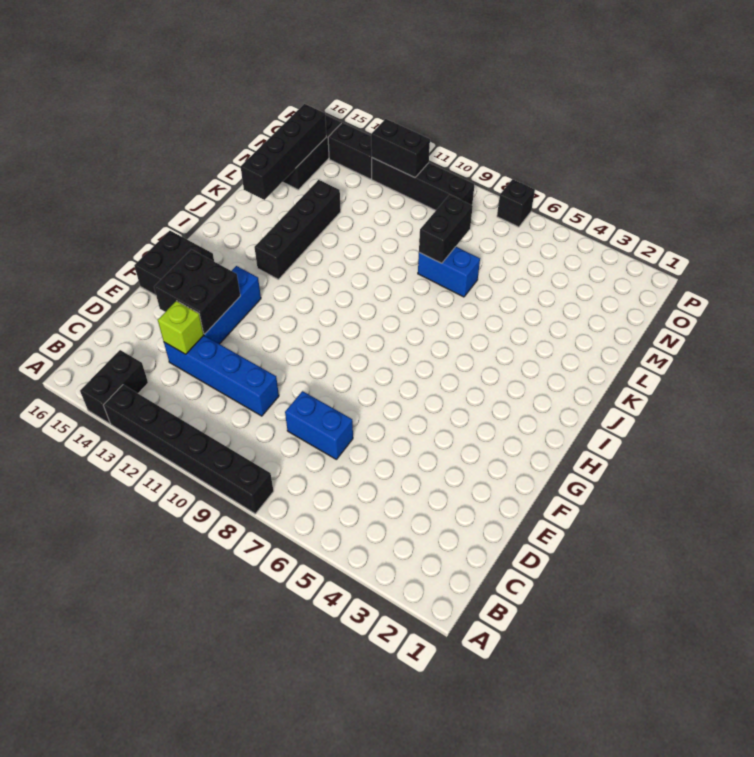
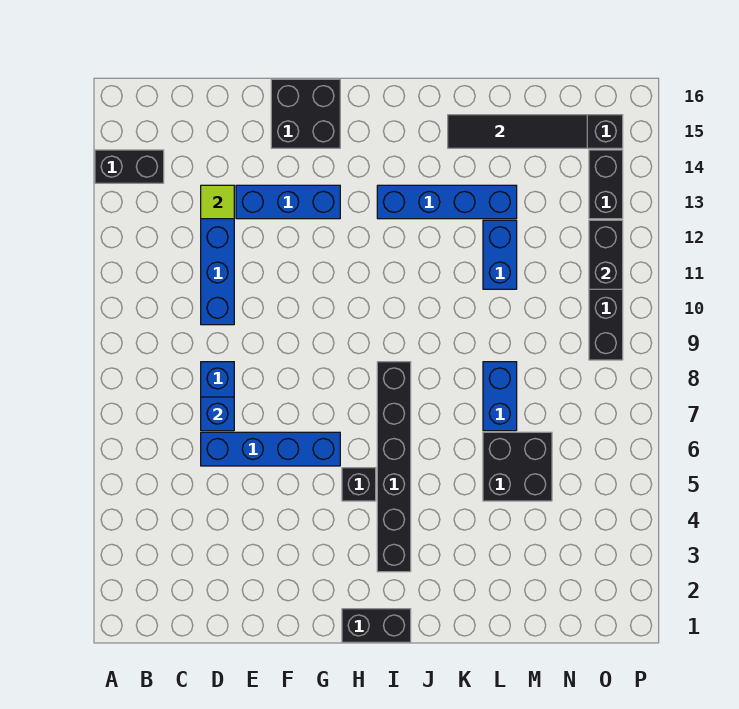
black 1x6 brick [104,385,274,514] -> black 1x6 brick moved to [377,362,411,572]
none -> blue 1x4 brick [201,432,340,466]
none -> blue 1x1 brick [201,397,234,431]
lime 1x1 brick [158,301,204,354] -> lime 1x1 tile [201,185,234,219]
black 2x2 brick [154,250,240,334] -> black 2x2 brick moved to [483,432,552,501]
black 1x4 brick [254,180,341,279] -> blue 1x4 brick [377,185,517,219]
black 1x4 brick [241,104,326,200] -> black 1x4 tile [448,115,587,148]
black 1x2 brick [419,195,473,263] -> black 1x2 brick moved to [342,609,411,642]
none -> blue 1x2 brick [483,220,517,289]
black 1x1 brick [497,179,535,227] -> black 1x1 brick moved to [342,468,376,501]

